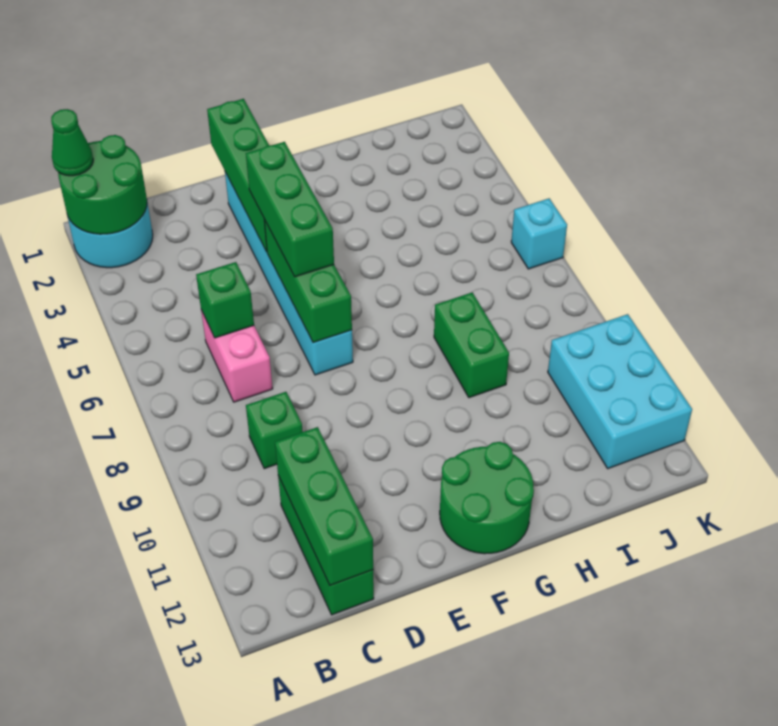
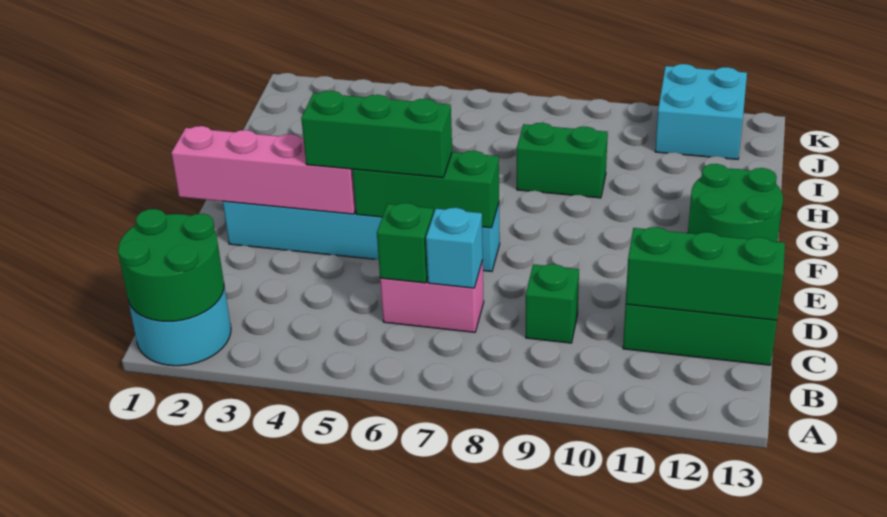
green 1x1 cone [51,109,93,176] -> none
green 1x4 brick [207,99,269,252] -> pink 1x4 brick [171,126,356,214]
cyan 2x3 brick [548,314,692,469] -> cyan 2x2 brick [655,64,747,159]
cyan 1x1 brick [511,198,567,269] -> cyan 1x1 brick moved to [426,208,483,288]

